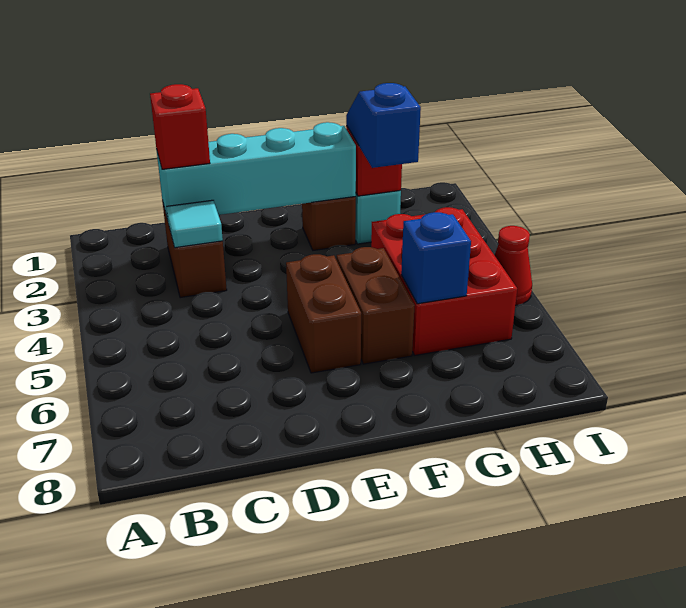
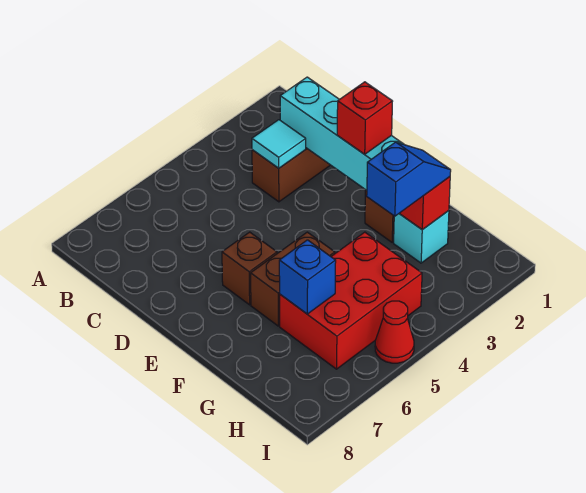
red 1x1 brick [150,84,210,169] -> red 1x1 brick moved to [337,82,393,154]
brown 1x2 brick [286,254,361,373] -> brown 1x1 brick [222,232,277,305]

